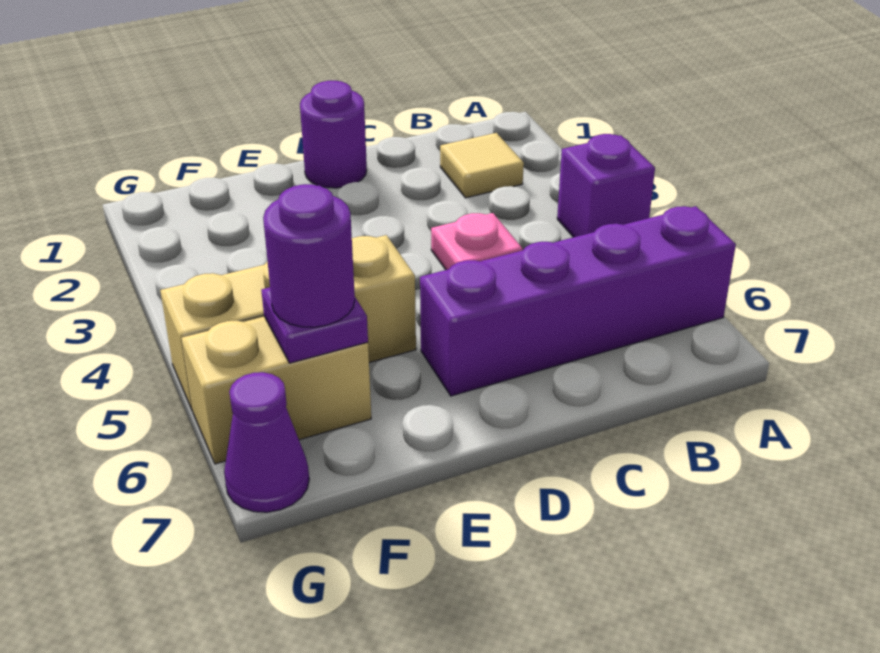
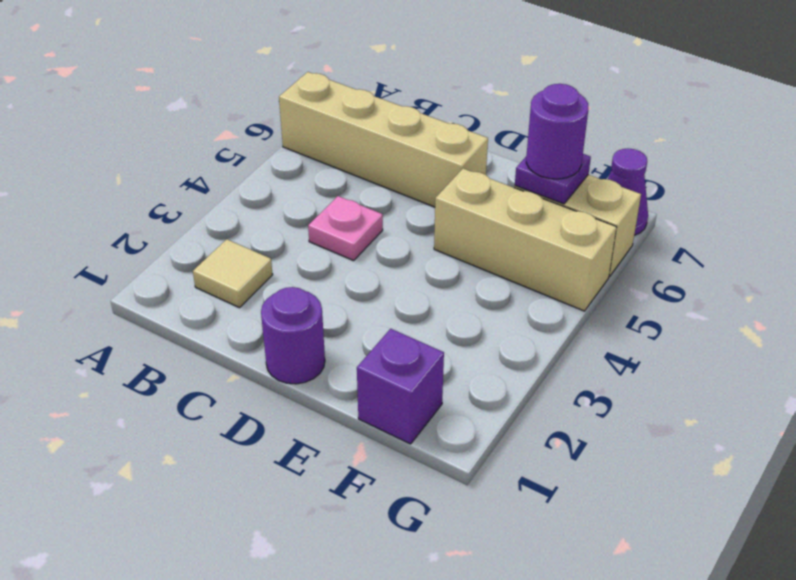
purple 1x1 brick [557,134,655,237] -> purple 1x1 brick moved to [357,329,444,444]
purple 1x4 brick [420,206,736,396] -> tan 1x4 brick [279,72,488,207]

